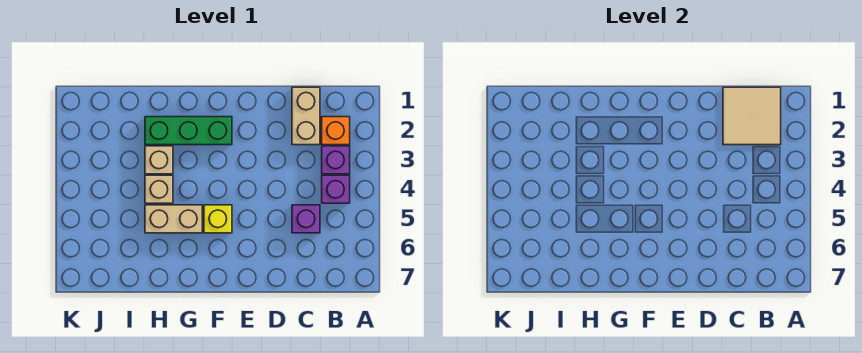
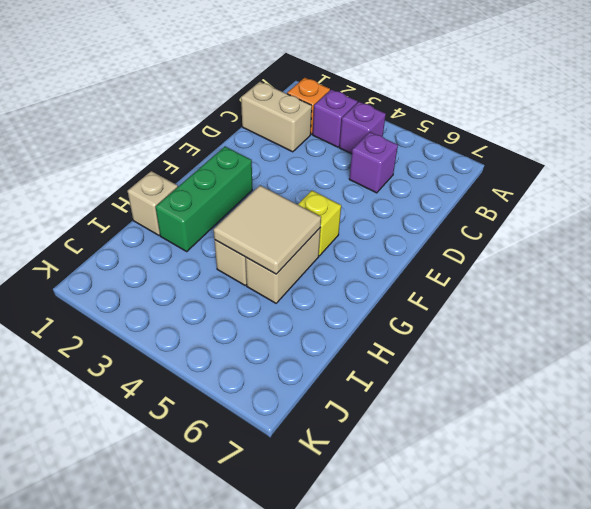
tan 2x2 tile [723,87,781,145] -> tan 2x2 tile moved to [214,185,321,274]
tan 1x1 brick [145,146,173,174] -> tan 1x1 brick moved to [128,171,178,235]

